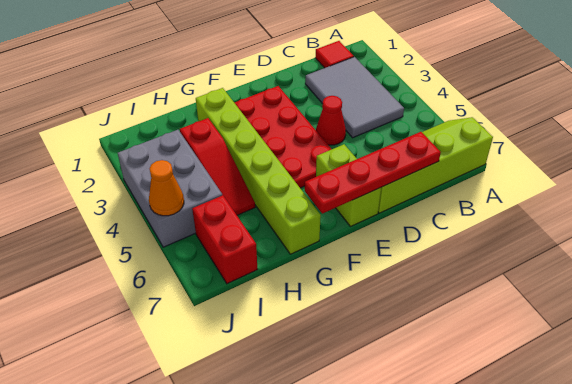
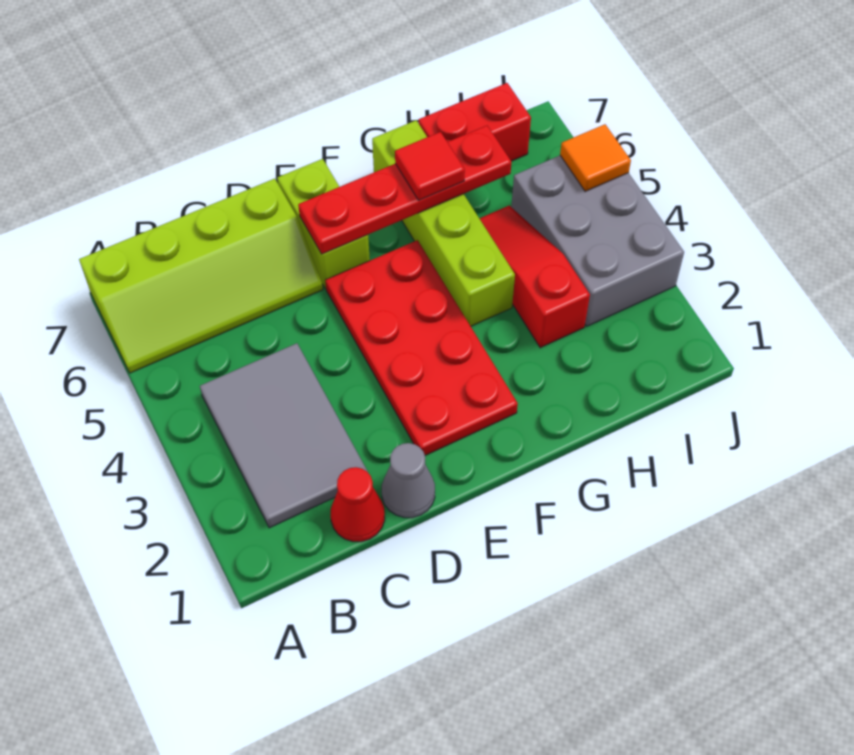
red 1x1 tile [315,41,354,68] -> red 1x1 tile moved to [395,132,465,200]
red 1x4 plate [305,132,441,213] -> red 1x4 plate moved to [298,126,511,254]
none -> grey 1x1 cone [382,443,435,518]
red 1x1 cone [316,96,346,145] -> red 1x1 cone moved to [331,467,385,542]
lime 1x6 brick [196,88,321,254] -> lime 1x4 brick [372,120,515,326]
red 1x2 brick [192,195,258,284] -> red 1x2 brick turned to [419,83,531,161]
orange 1x1 cone [149,160,184,216] -> orange 1x1 tile [560,124,631,191]

